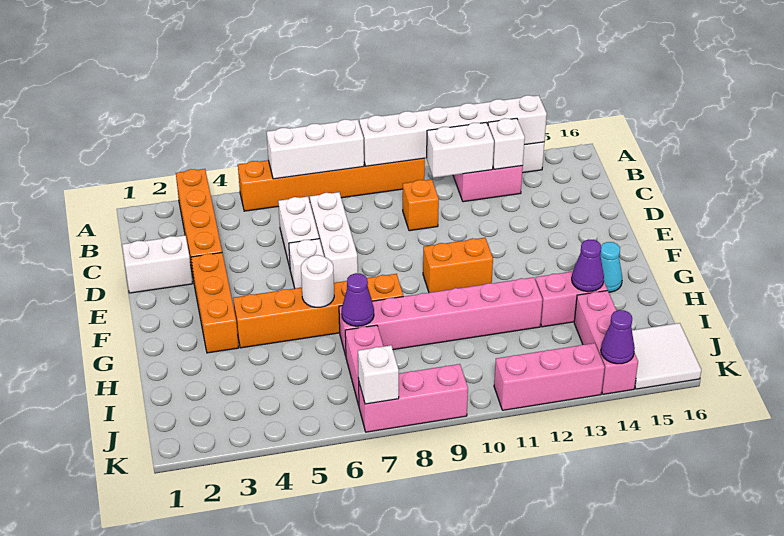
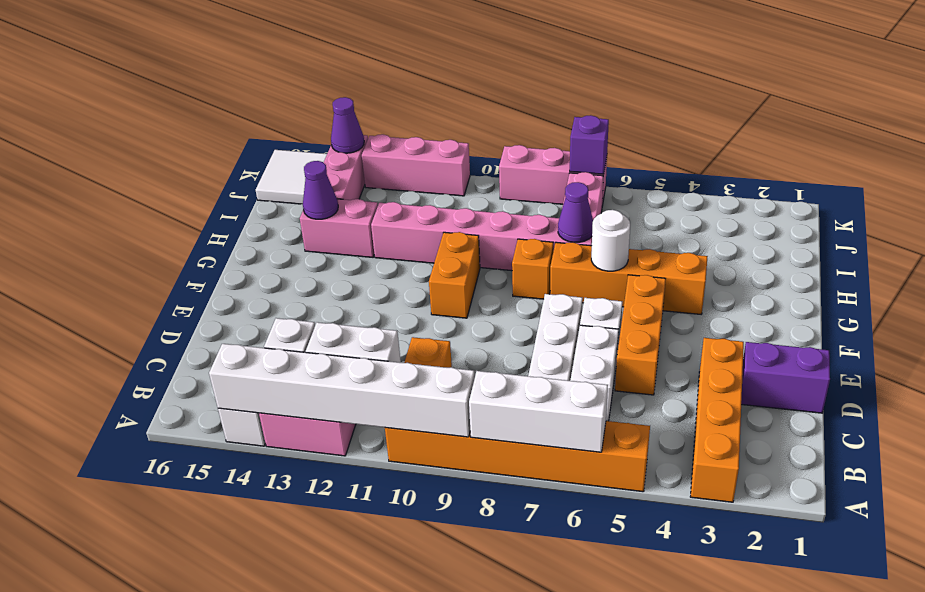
white 1x2 brick [122,235,192,293] -> purple 1x2 brick [741,342,830,413]
orange 1x3 brick [191,253,239,353] -> orange 1x3 brick moved to [615,275,666,395]
orange 1x2 brick [423,238,493,293] -> orange 1x2 brick turned to [429,232,480,318]
cyan 1x1 cone [600,242,622,292] -> none
white 1x1 brick [358,345,399,404] -> purple 1x1 brick [570,115,609,174]

